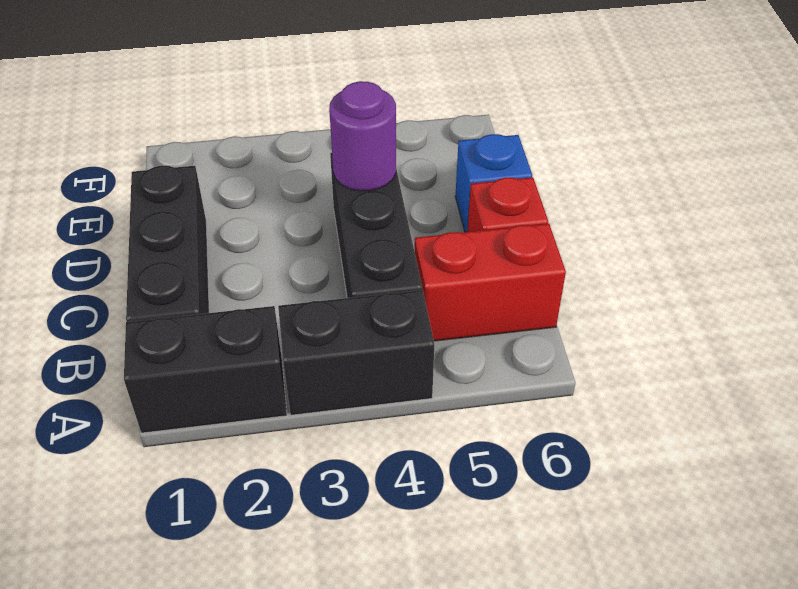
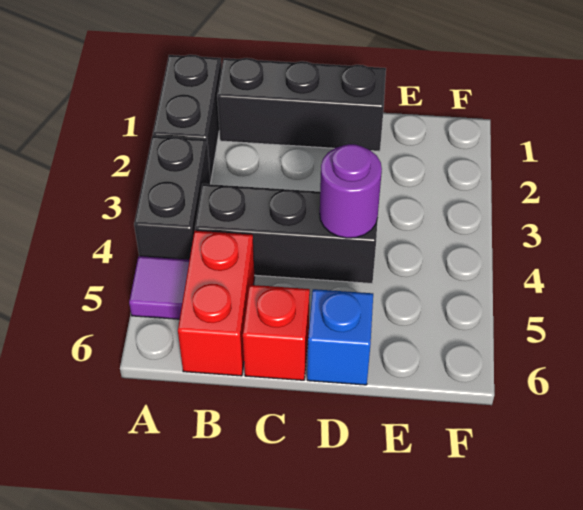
none -> purple 1x1 tile [129,256,189,319]

